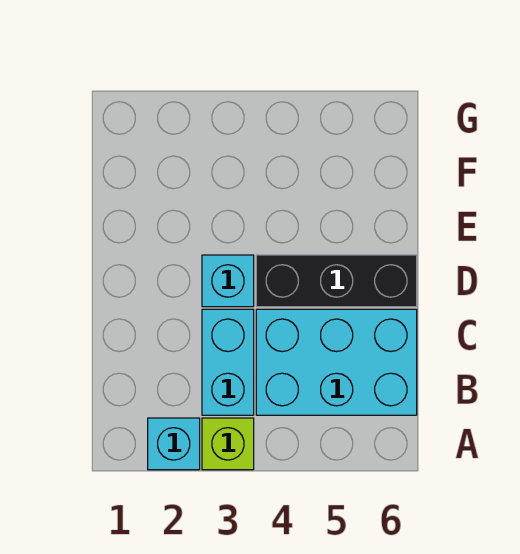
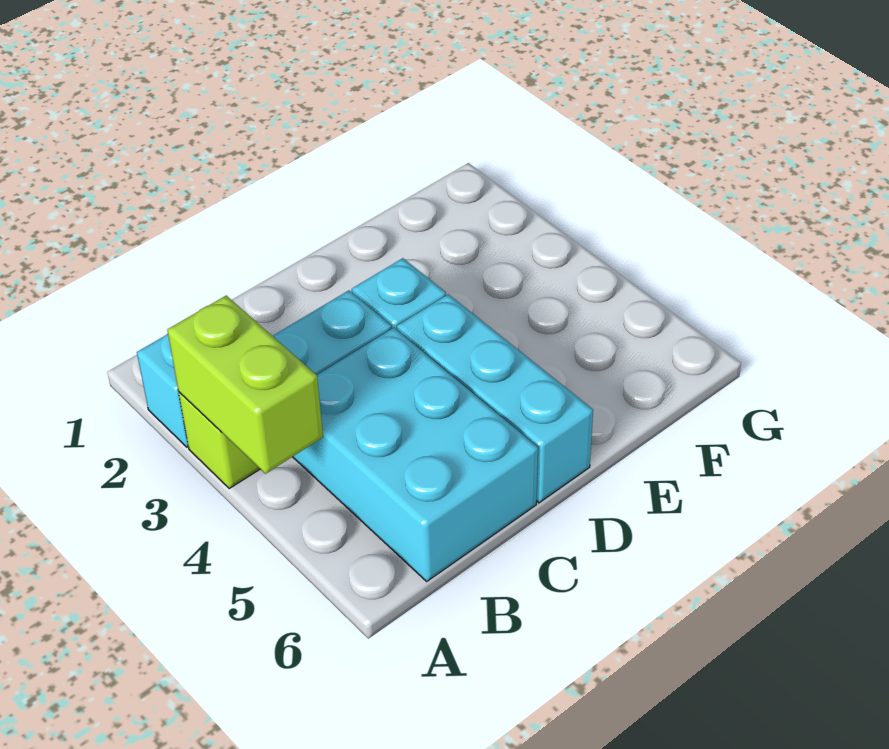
none -> lime 1x2 brick [167,296,323,474]
black 1x3 brick [256,255,417,307] -> cyan 1x3 brick [397,294,593,503]

